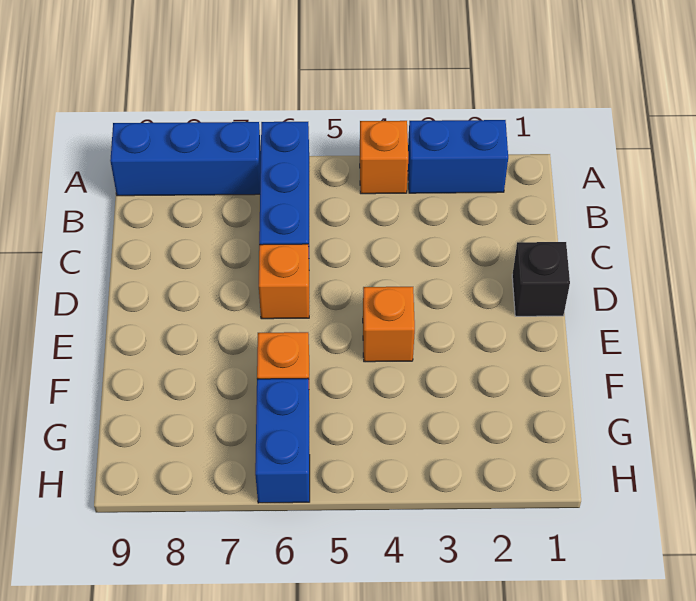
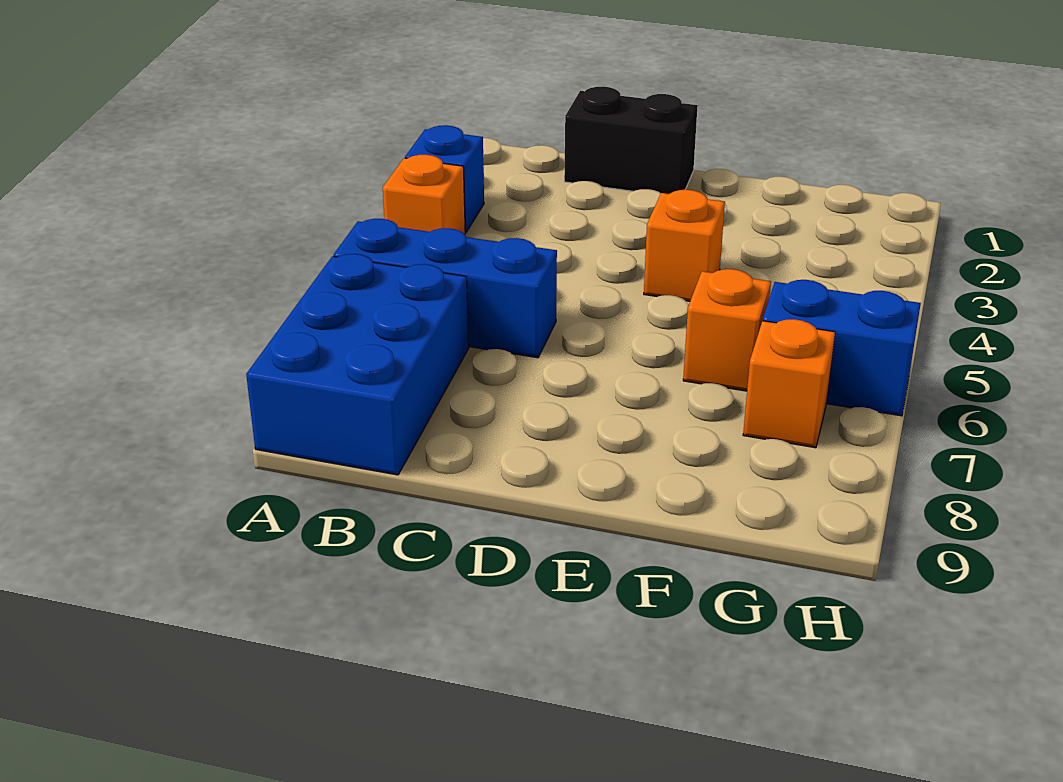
blue 1x2 brick [408,120,508,193] -> blue 1x1 brick [405,125,484,233]
blue 1x3 brick [110,122,261,196] -> blue 2x3 brick [246,254,469,475]
black 1x1 brick [512,242,570,316] -> black 1x2 brick [564,87,698,194]
orange 1x1 brick [259,244,309,319] -> orange 1x1 brick moved to [743,319,835,448]

